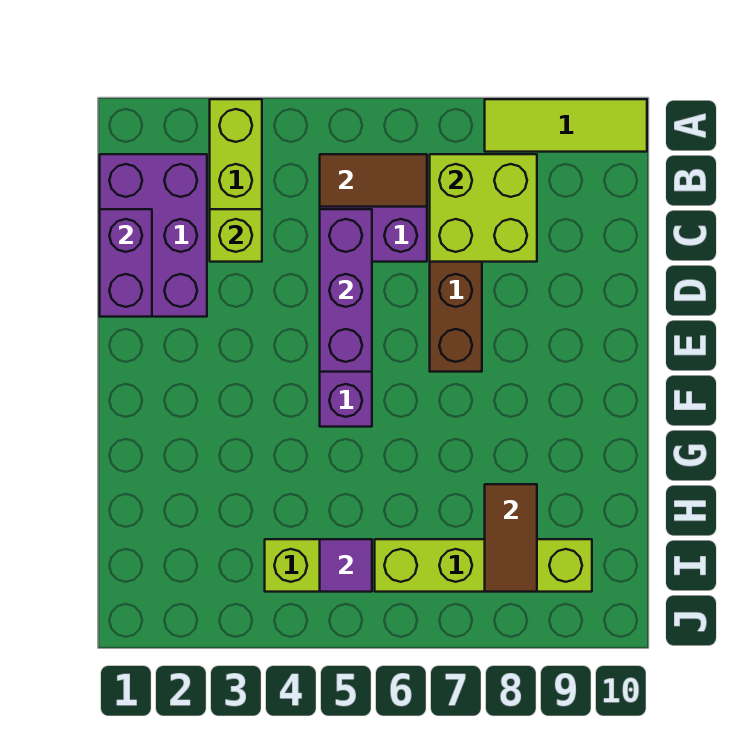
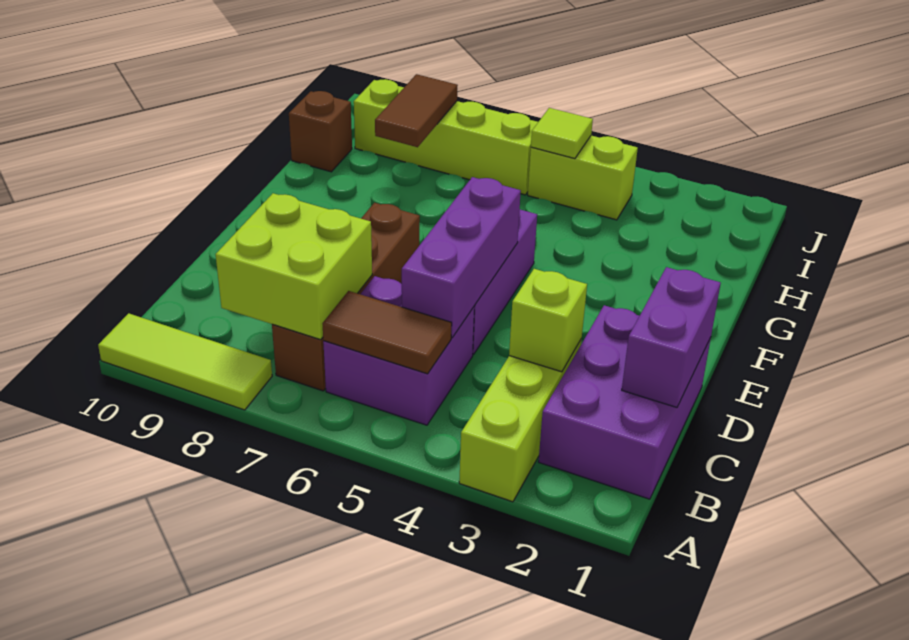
none -> brown 1x1 brick [289,91,352,172]
purple 1x1 tile [320,539,372,592] -> lime 1x1 tile [531,108,593,159]

